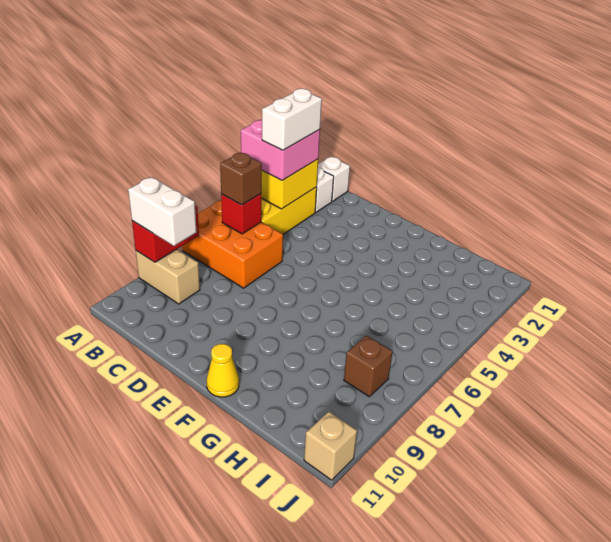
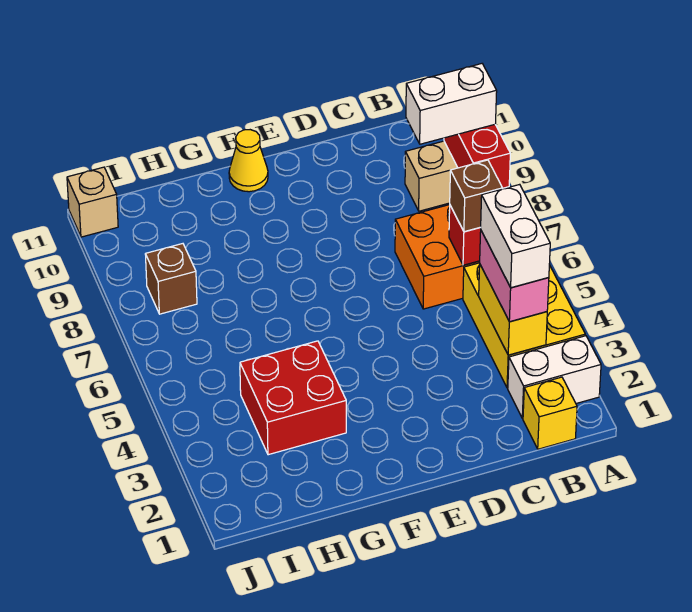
pink 2x2 brick [241,119,320,180] -> pink 1x2 brick [480,231,549,322]
white 1x1 brick [318,157,350,201] -> yellow 1x1 brick [523,377,577,449]
none -> red 2x2 brick [240,341,346,455]

